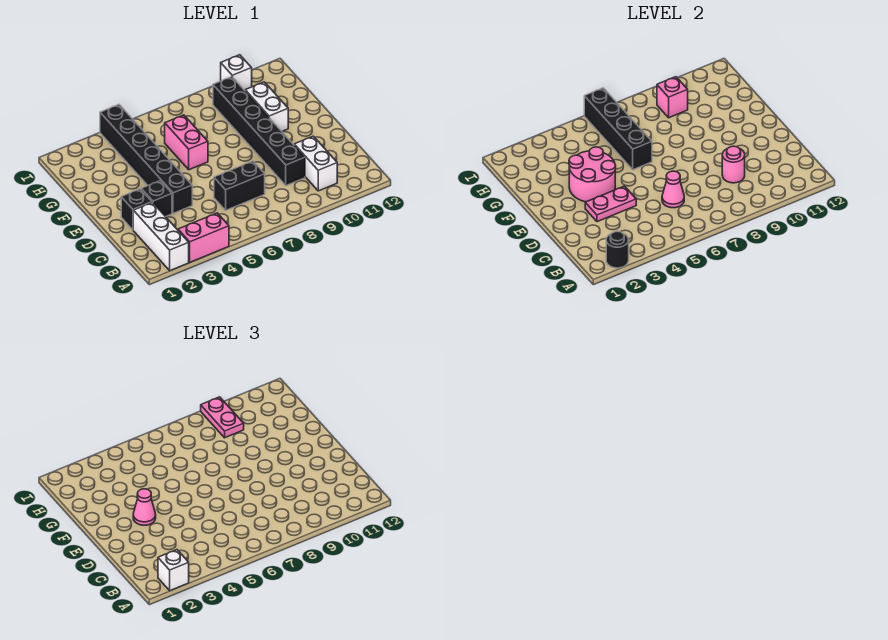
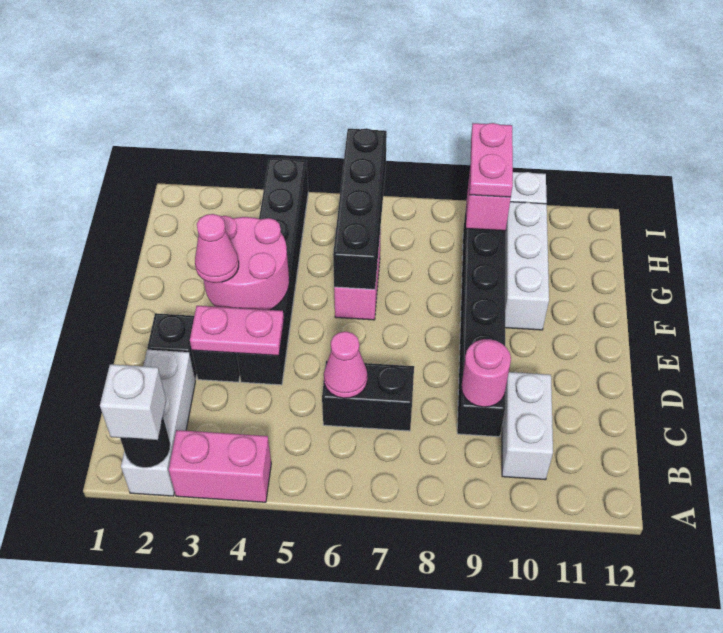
white 1x2 brick [245,82,288,131] -> white 1x3 brick [505,202,549,330]

